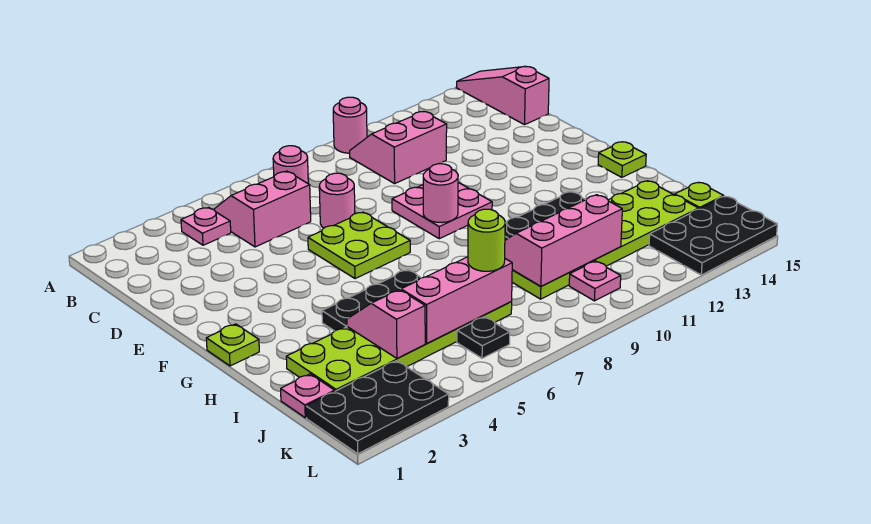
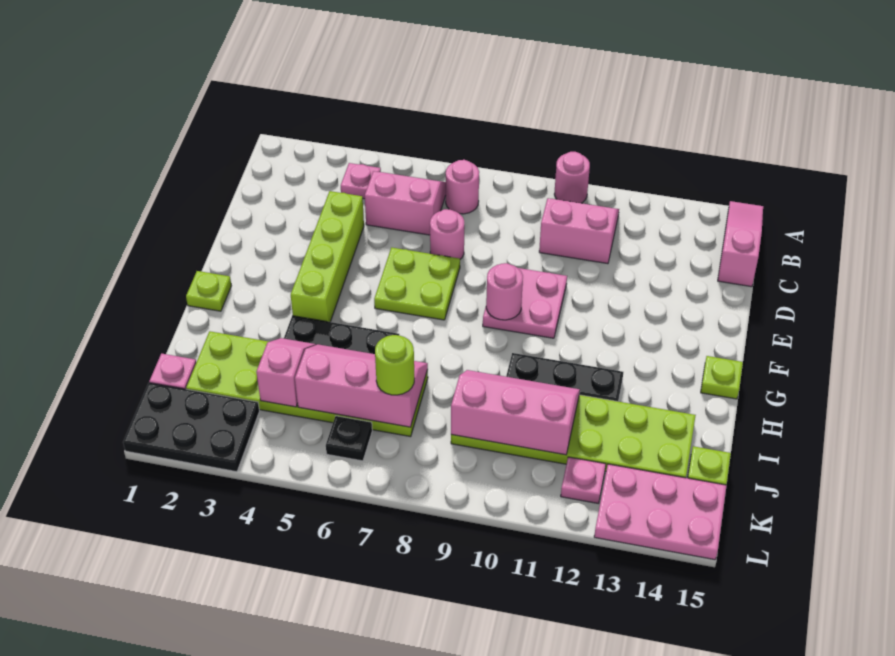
none -> lime 1x4 brick [291,191,364,322]
pink 1x1 plate [569,261,621,301] -> pink 1x1 plate moved to [561,457,606,503]
black 2x3 plate [649,197,777,275] -> pink 2x3 plate [594,464,726,560]

